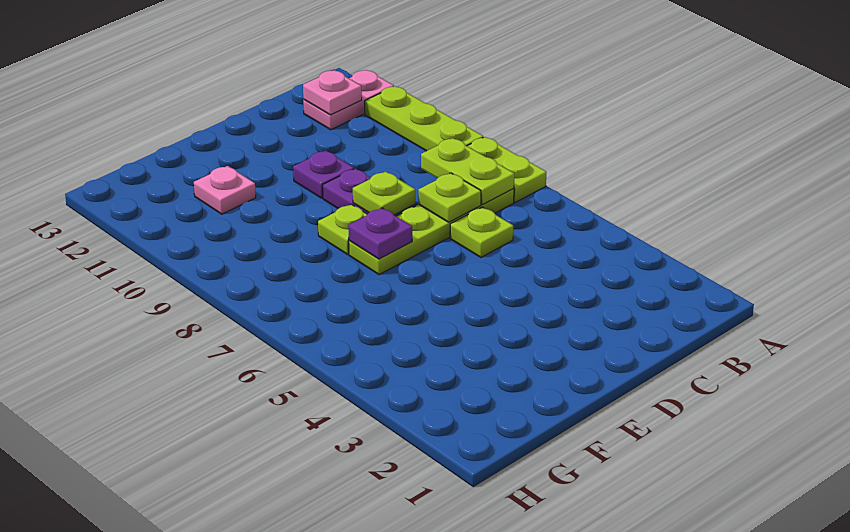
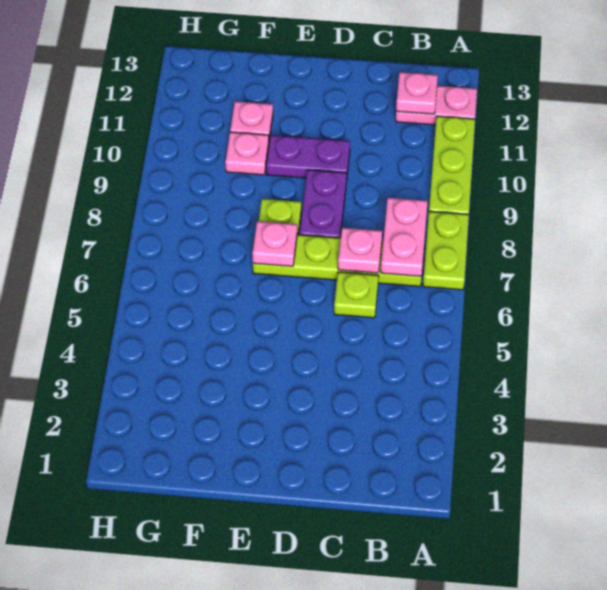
lime 1x2 plate [421,138,514,205] -> pink 1x2 plate [381,198,428,276]
lime 1x1 plate [418,173,481,222] -> pink 1x1 plate [338,228,382,273]
lime 1x1 plate [353,172,415,215] -> none
purple 1x1 plate [293,151,354,198] -> purple 1x2 plate [266,135,350,178]
purple 1x1 plate [348,208,412,259] -> pink 1x1 plate [252,221,298,266]
none -> pink 1x1 plate [225,132,269,175]

